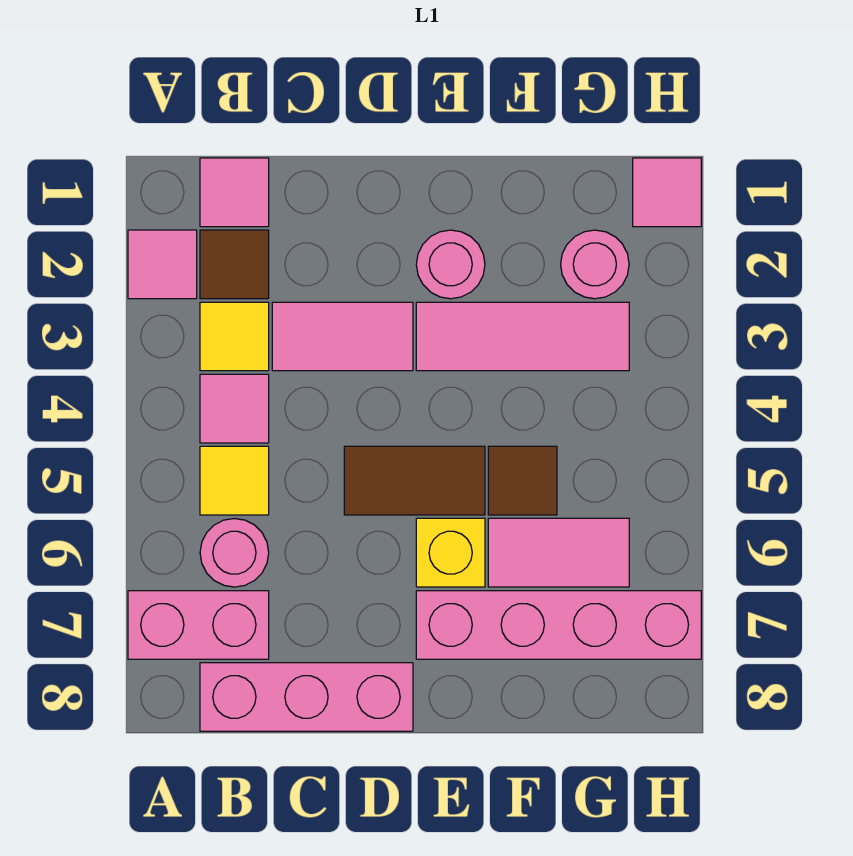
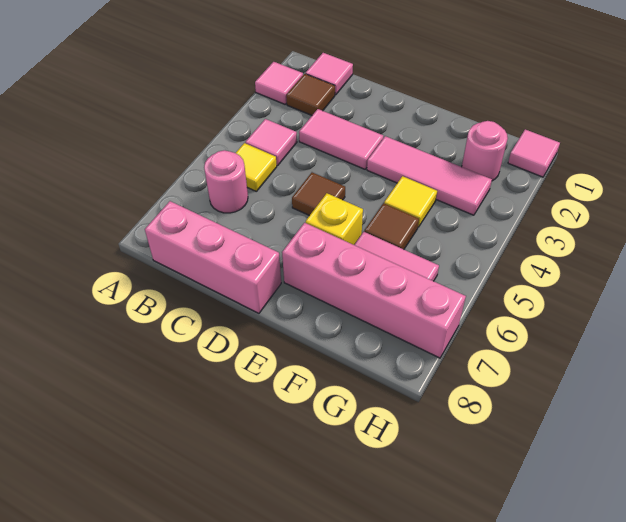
pink 1x2 brick [128,591,269,659] -> none
yellow 1x1 tile [200,302,269,371] -> yellow 1x1 tile moved to [384,176,437,227]
brown 1x2 tile [344,446,485,515] -> brown 1x1 tile [292,172,345,216]
pink 1x1 round brick [416,230,485,299] -> none

